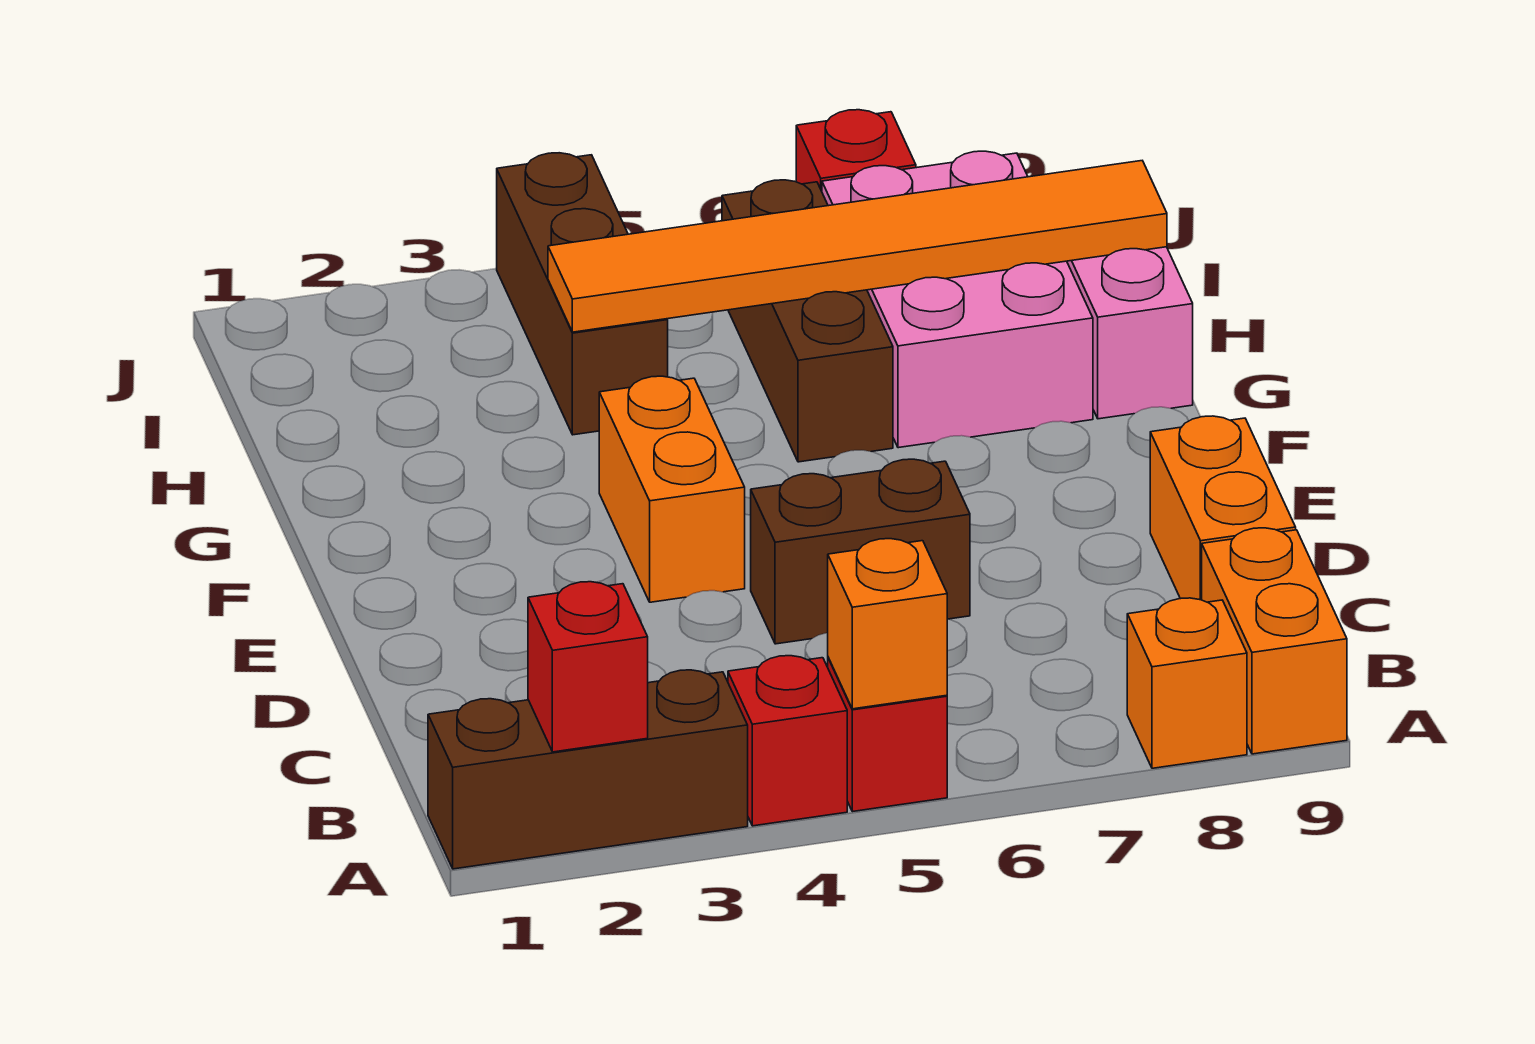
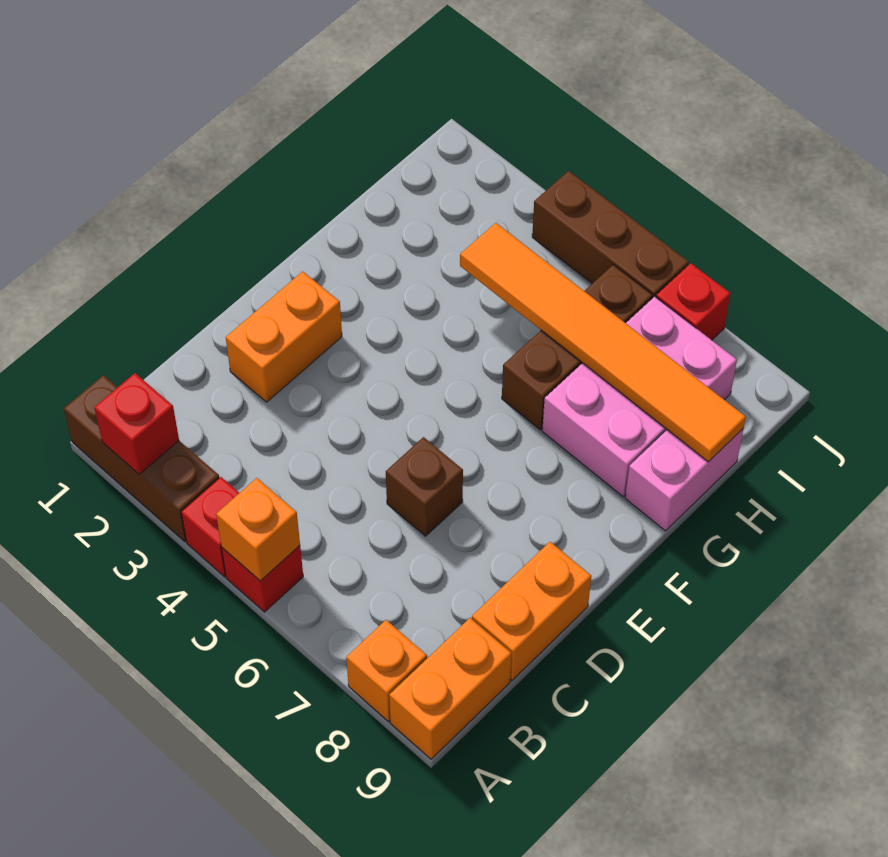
brown 1x2 brick [751,459,970,644] -> brown 1x1 brick [386,437,463,536]
orange 1x2 brick [599,376,745,602] -> orange 1x2 brick moved to [226,271,342,402]
brown 1x3 brick [497,153,668,435] -> brown 1x3 brick turned to [532,171,689,298]

